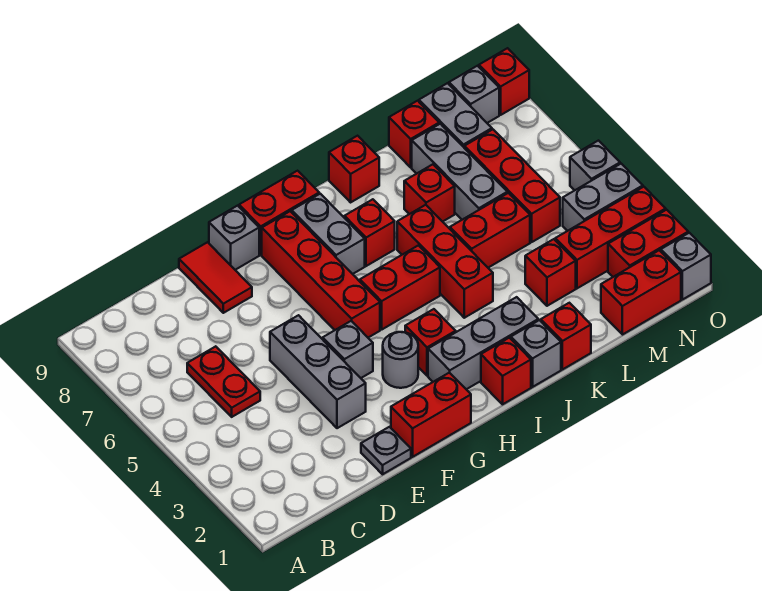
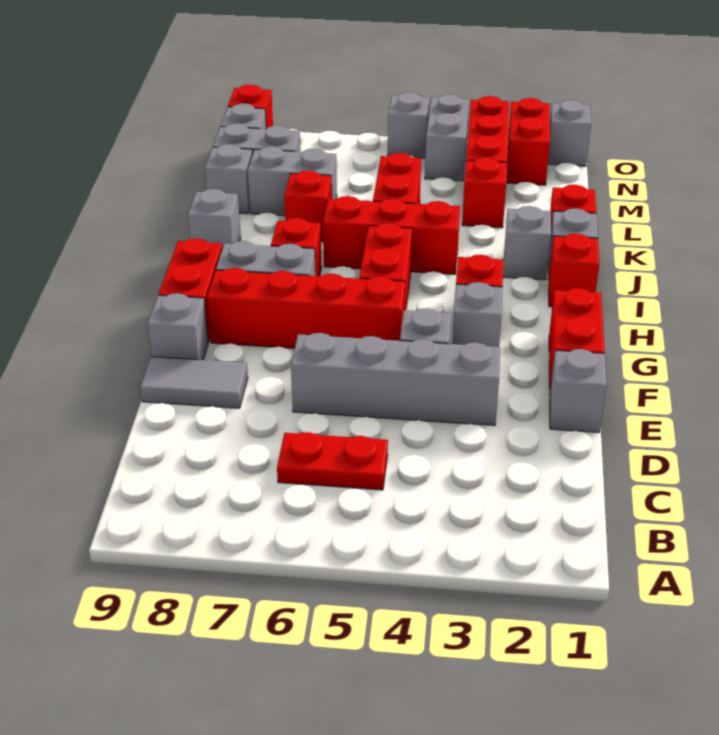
grey 1x1 plate [361,427,411,474] -> grey 1x1 brick [550,349,607,433]
grey 1x3 brick [270,315,366,428] -> grey 1x4 brick [291,333,500,426]
red 1x2 tile [179,242,252,313] -> grey 1x2 tile [140,357,248,408]
grey 1x1 round brick [383,332,418,388] -> grey 1x1 brick [452,282,503,347]
grey 1x3 brick [428,297,538,389] -> grey 1x1 brick [503,206,551,280]
red 1x1 brick [329,136,379,202] -> grey 1x1 brick [188,189,241,248]
grey 1x3 brick [412,124,507,220] -> grey 1x2 brick [248,146,337,216]
red 1x1 brick [389,101,439,167] -> grey 1x1 brick [205,144,253,214]
red 1x2 brick [601,250,681,335] -> none
red 1x3 brick [464,129,560,242] -> none

